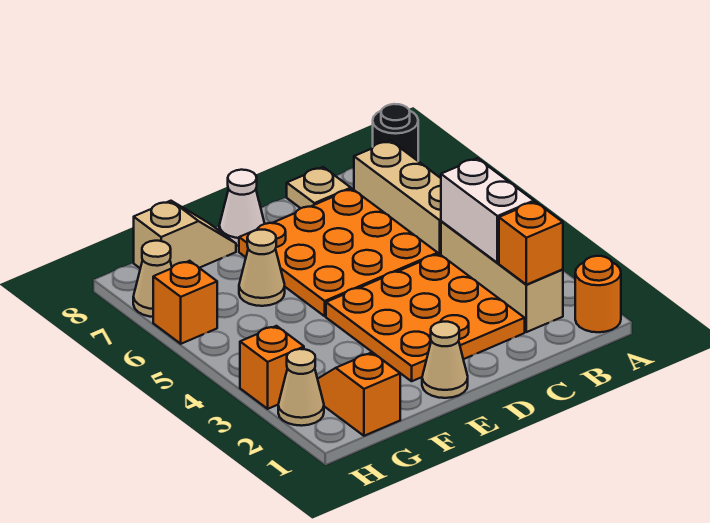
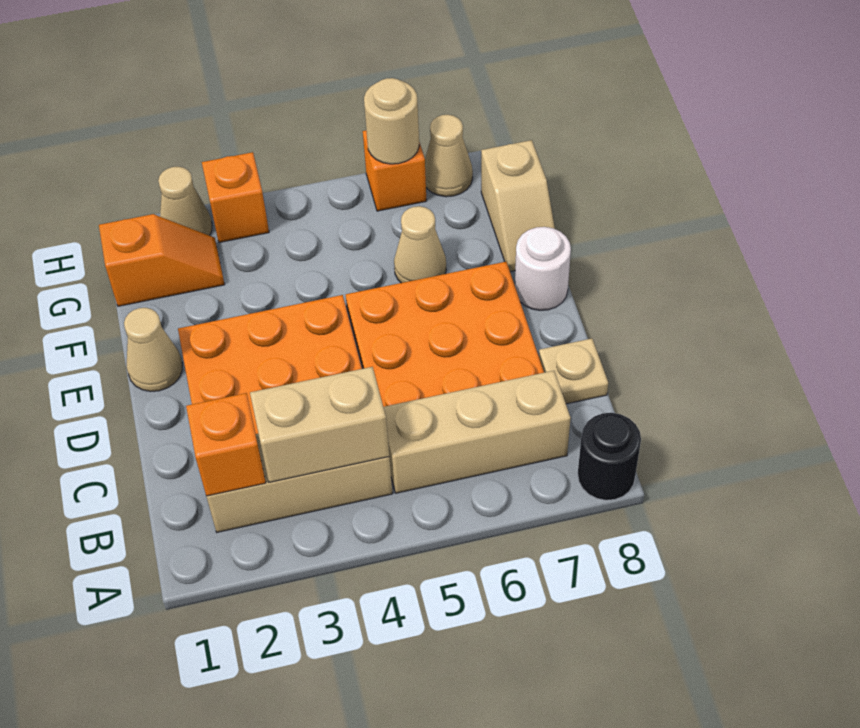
orange 1x1 round brick [575,256,621,332] -> none
white 1x2 brick [441,158,534,263] -> tan 1x2 brick [250,367,389,482]
white 1x1 cone [219,170,265,246] -> white 1x1 round brick [515,227,571,310]
none -> tan 1x1 round brick [364,78,419,164]

